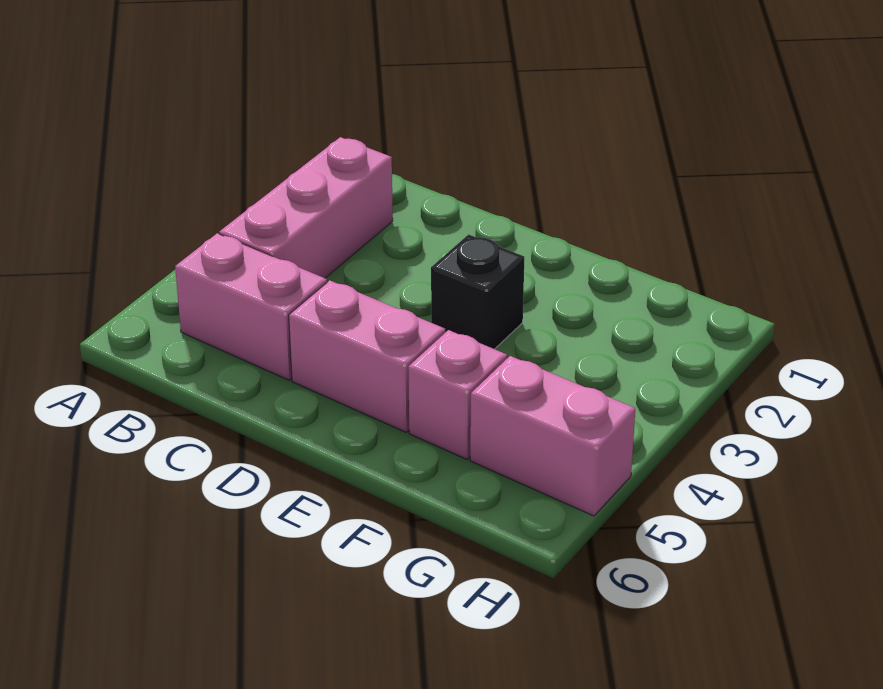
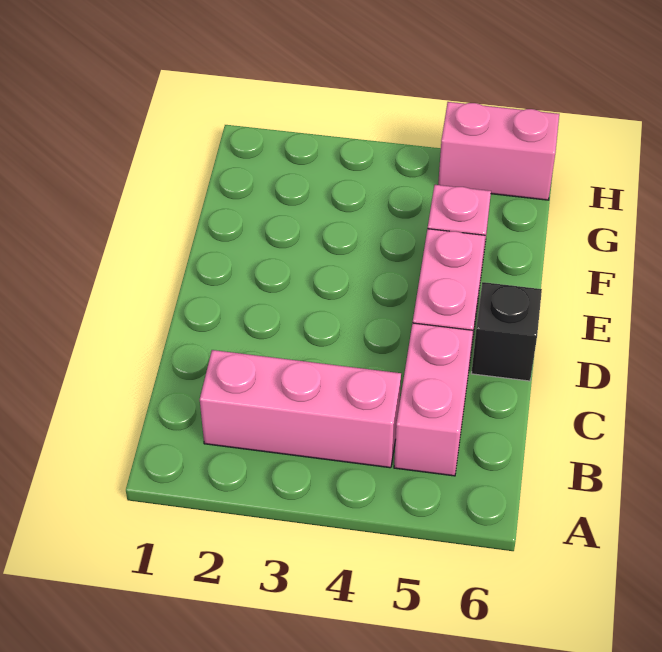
black 1x1 brick [431,234,524,349] -> black 1x1 brick moved to [471,282,542,381]
pink 1x2 brick [470,356,635,516] -> pink 1x2 brick turned to [438,102,559,200]

